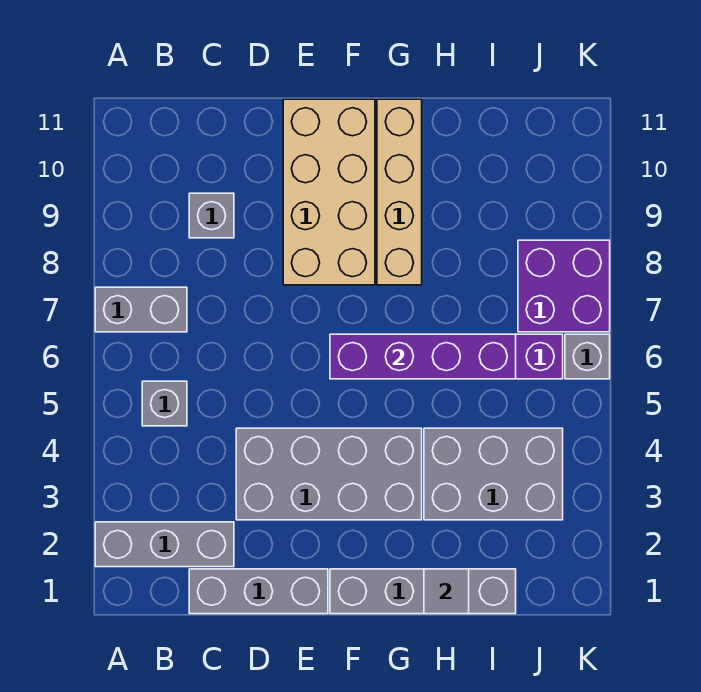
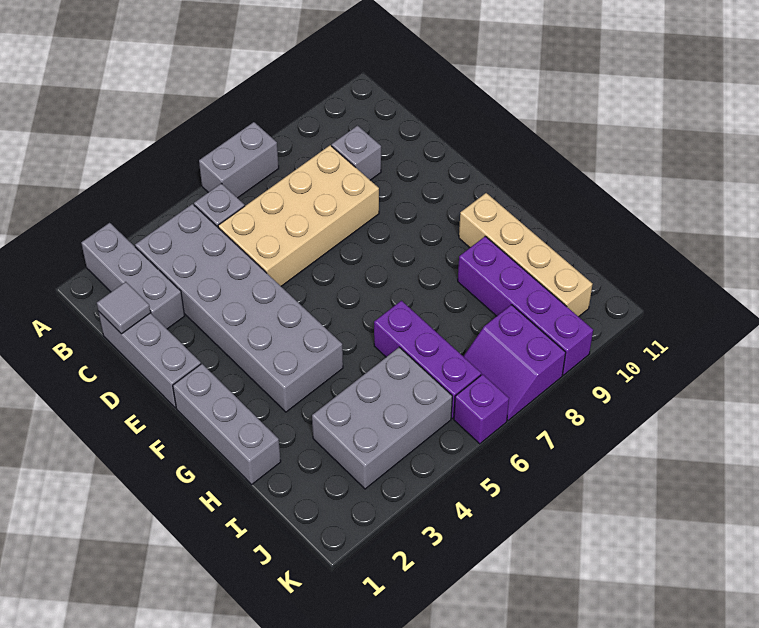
grey 1x2 brick [95,287,187,332] -> grey 1x2 brick turned to [199,122,279,198]
grey 2x4 brick [236,428,422,520] -> grey 2x6 brick [135,204,343,412]
tan 2x4 brick [283,99,375,285] -> tan 2x4 brick moved to [218,145,379,286]
grey 1x4 brick [330,569,516,614] -> grey 1x3 brick [173,364,281,484]
purple 1x4 brick [330,334,516,379] -> purple 1x4 brick moved to [458,236,593,375]
tan 1x4 brick [377,99,422,285] -> tan 1x4 brick turned to [459,193,593,317]
grey 1x1 tile [424,569,469,614] -> grey 1x1 tile moved to [97,282,151,334]
grey 2x3 brick [424,428,563,520] -> grey 2x3 brick turned to [312,347,452,489]
purple 2x2 brick [518,240,610,332] -> purple 2x2 slope [463,305,566,421]
grey 1x1 brick [565,334,610,379] -> purple 1x1 brick [454,374,509,444]

